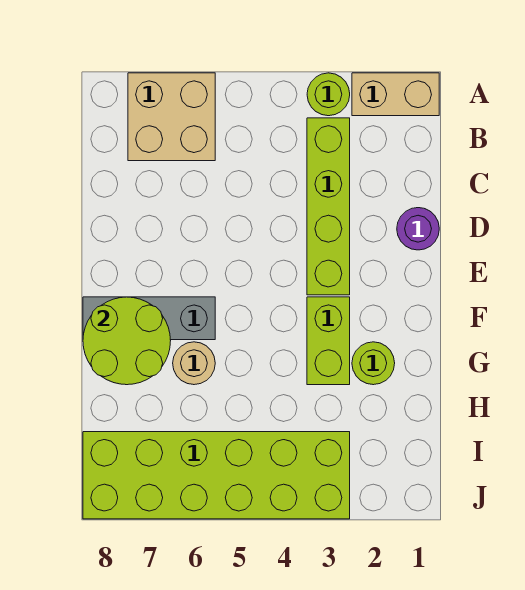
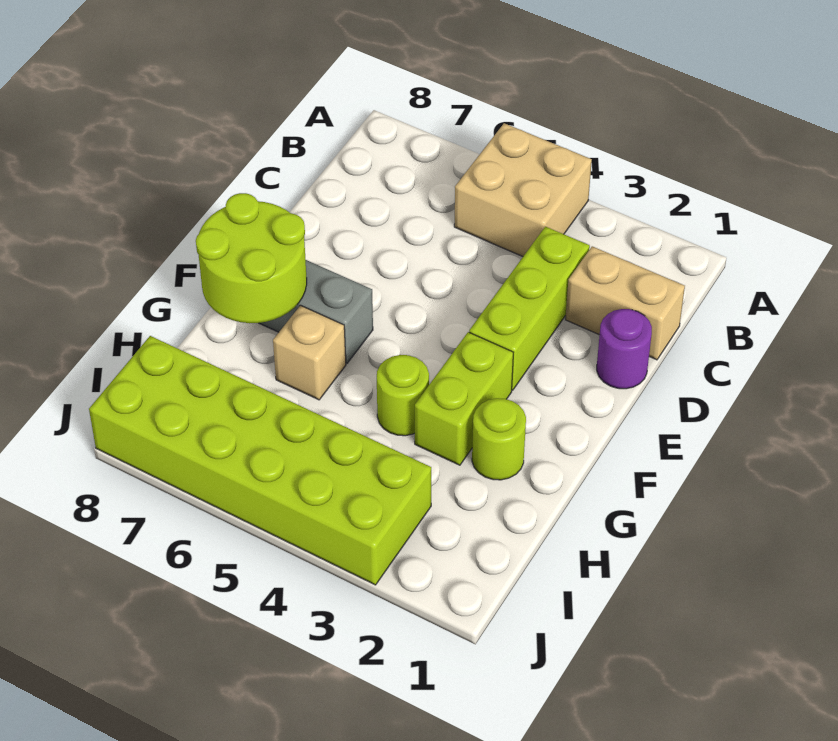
tan 1x2 brick [352,73,439,116] -> tan 1x2 brick moved to [565,246,685,360]
lime 1x1 round brick [307,73,350,116] -> lime 1x1 round brick moved to [377,355,429,436]
tan 2x2 brick [128,73,215,161] -> tan 2x2 brick moved to [454,123,592,257]
lime 1x4 brick [307,118,350,295] -> lime 1x3 brick [469,227,590,390]
tan 1x1 round brick [173,342,215,385] -> tan 1x1 brick [273,305,346,400]

